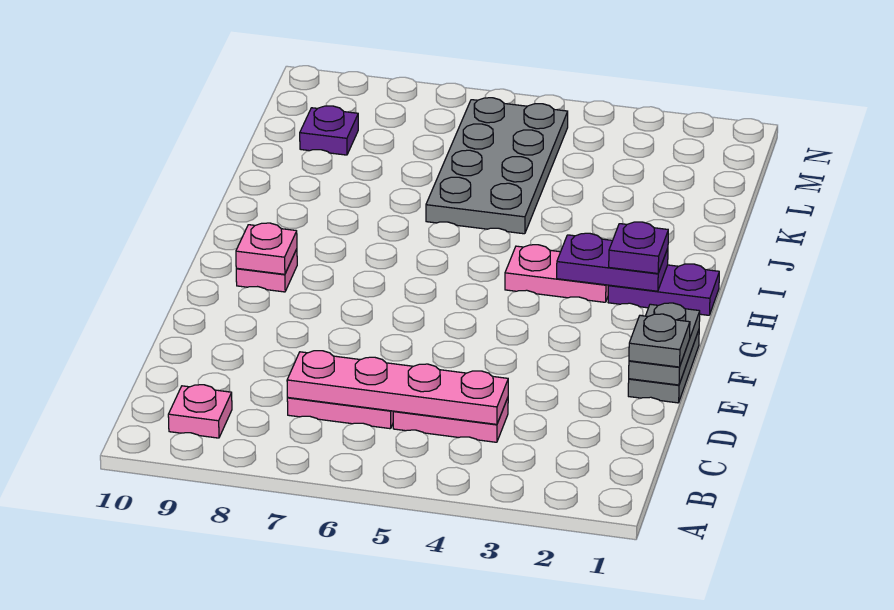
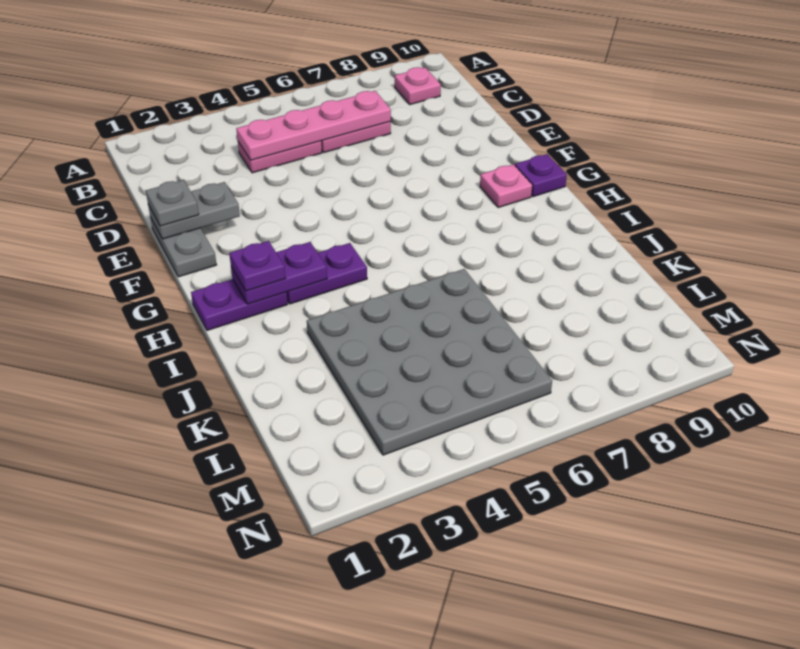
grey 1x2 plate [629,303,700,385] -> grey 1x2 plate turned to [148,182,240,239]
pink 1x1 plate [236,223,297,274] -> none
pink 1x2 plate [505,245,609,302] -> purple 1x2 plate [287,243,367,304]
grey 2x4 plate [426,98,568,234] -> grey 4x4 plate [307,269,552,455]
purple 1x1 plate [300,106,358,155] -> purple 1x1 plate moved to [515,154,567,197]

